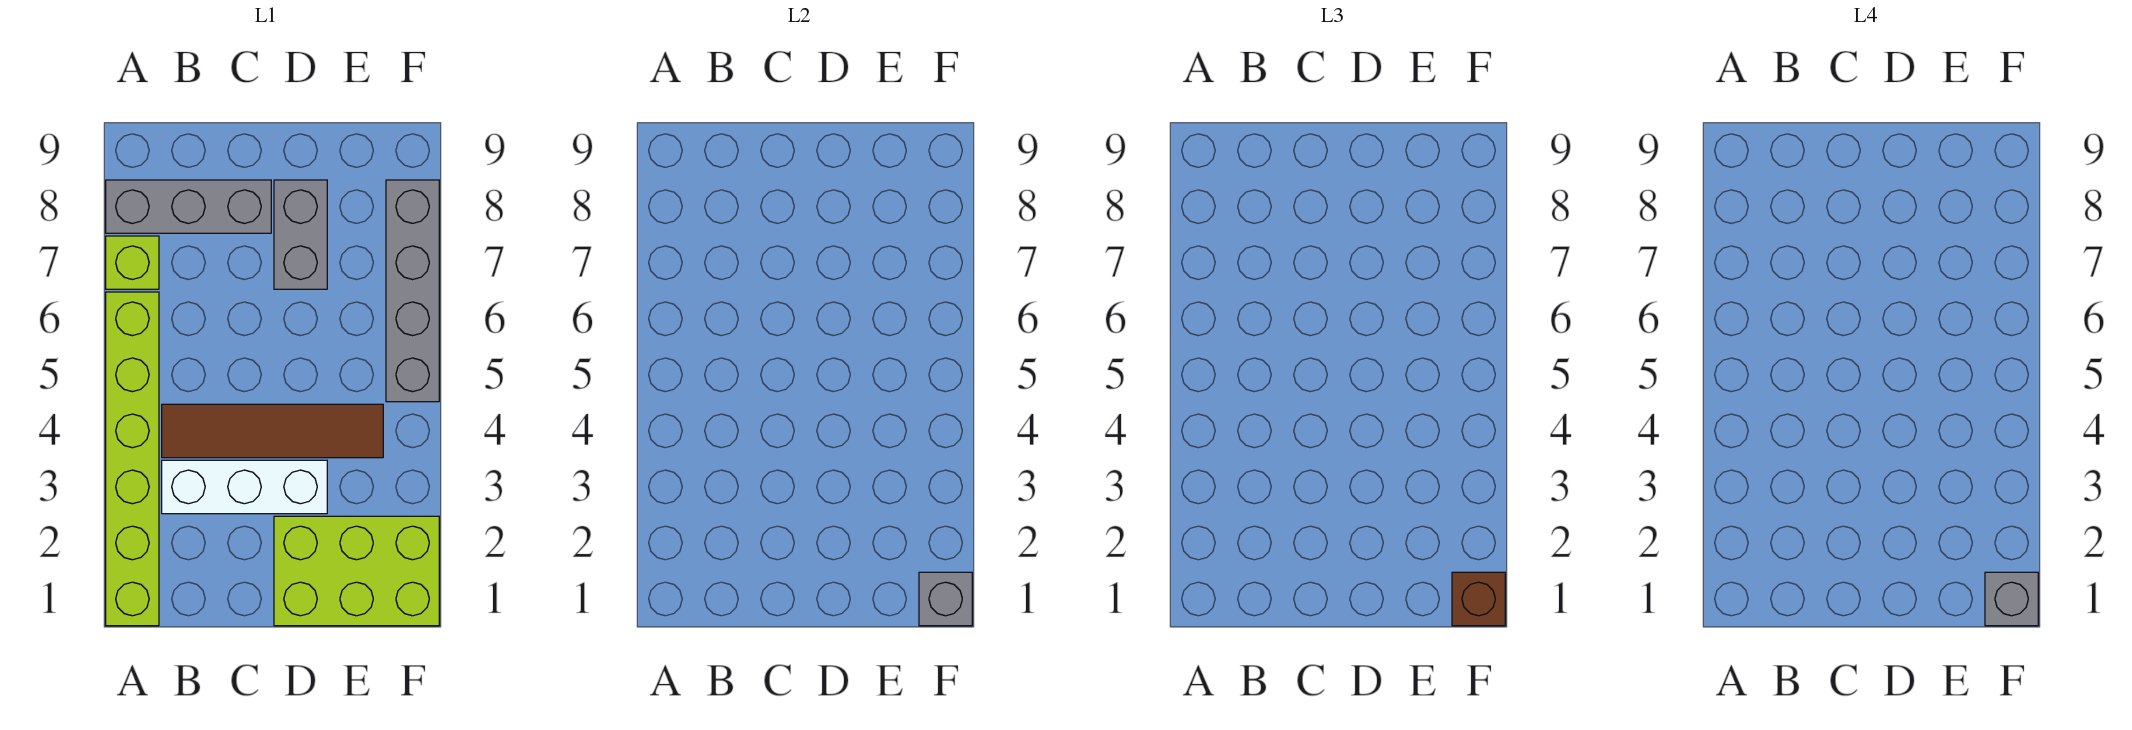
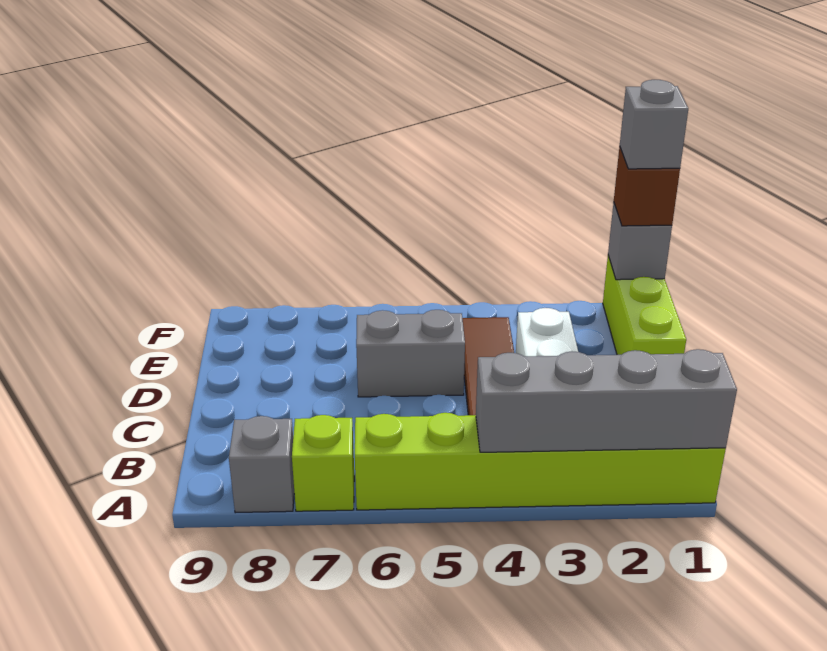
grey 1x3 brick [106,180,271,233] -> grey 1x1 brick [229,416,294,513]
lime 2x3 brick [274,516,439,626] -> lime 1x3 brick [603,256,686,355]
grey 1x2 brick [274,180,327,289] -> grey 1x2 brick moved to [356,310,465,397]
grey 1x4 brick [386,180,439,402] -> grey 1x4 brick moved to [476,349,737,452]

